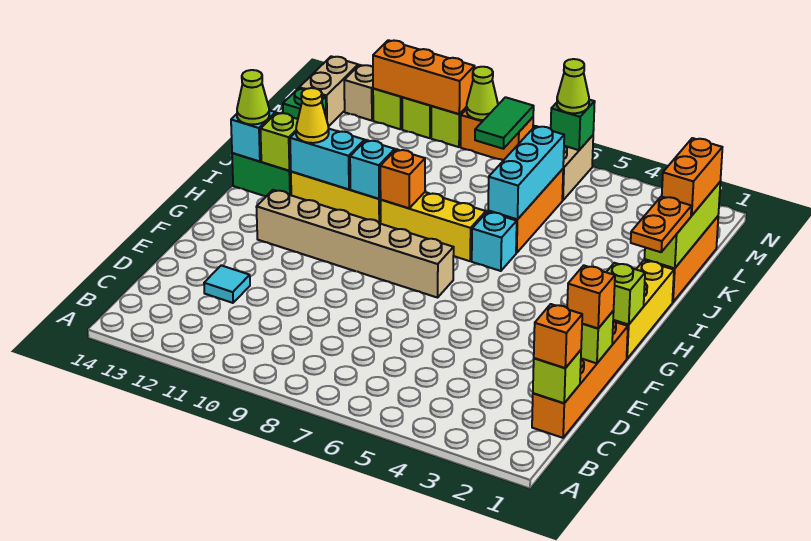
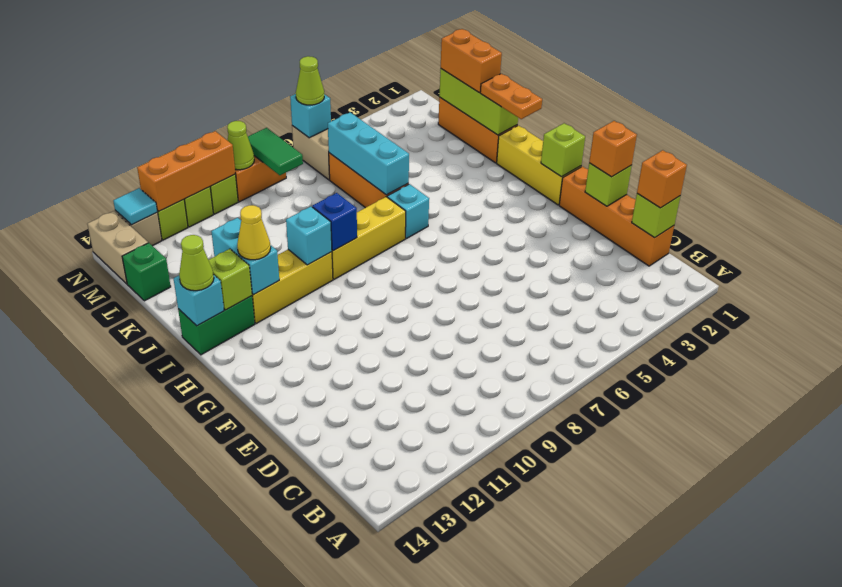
cyan 1x1 tile [204,265,250,303] -> cyan 1x1 tile moved to [113,188,157,225]
tan 1x6 brick [256,190,454,298] -> none
orange 1x1 brick [380,149,425,208] -> blue 1x1 brick [312,193,357,251]
cyan 1x2 brick [290,129,365,189] -> cyan 1x2 brick turned to [211,218,279,295]
green 1x1 brick [551,100,595,150] -> cyan 1x1 brick [290,94,331,138]

